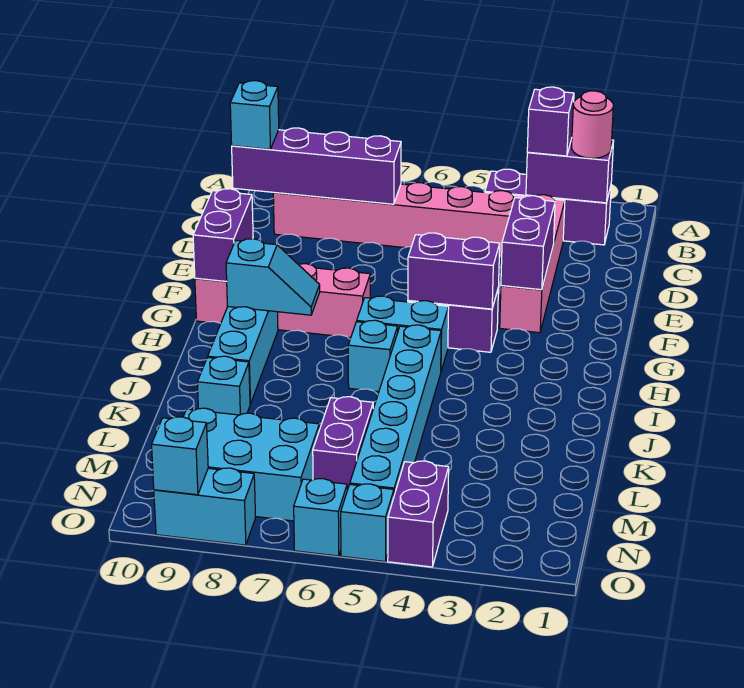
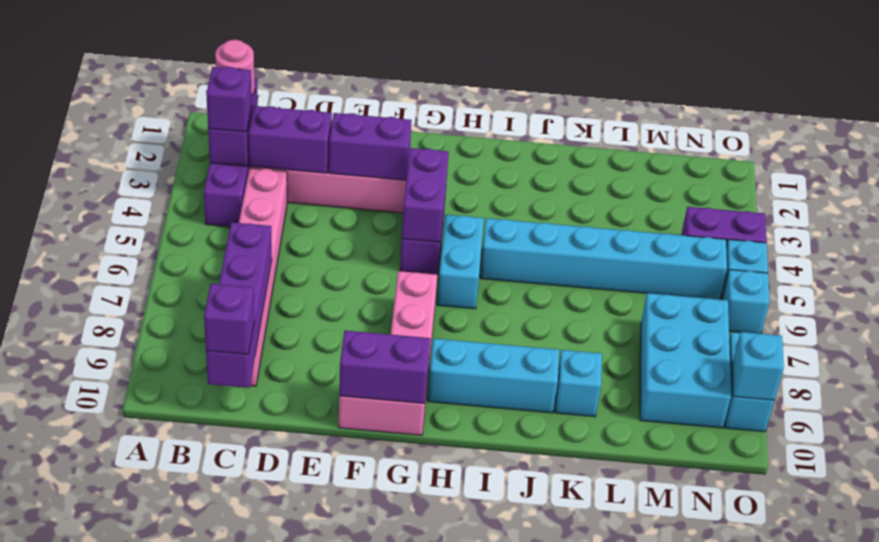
cyan 1x1 brick [230,81,279,149] -> purple 1x1 brick [204,284,254,354]
cyan 1x2 slope [226,239,320,315] -> none
cyan 1x1 brick [348,320,398,392] -> none
purple 1x2 brick [313,397,373,490] -> purple 1x2 brick moved to [249,106,332,173]

